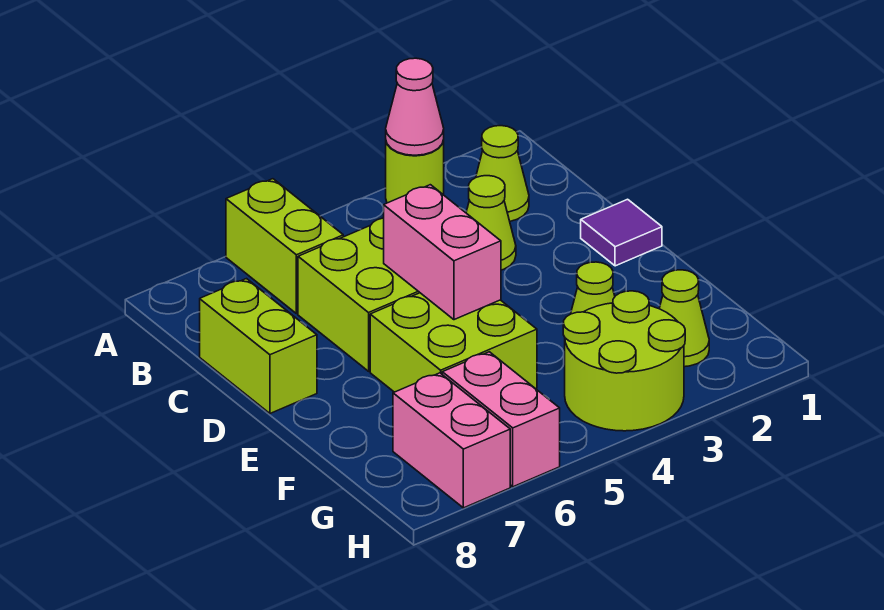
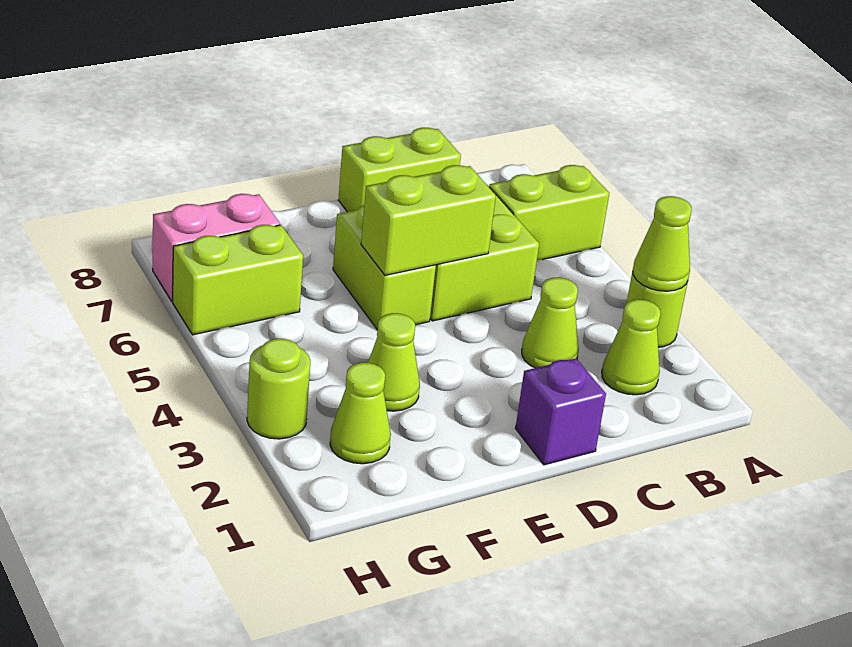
pink 1x1 cone [386,58,444,155] -> lime 1x1 cone [633,196,692,291]
purple 1x1 tile [581,199,662,266] -> purple 1x1 brick [515,358,606,465]
pink 1x2 brick [384,185,501,320] -> lime 1x2 brick [361,165,496,275]
lime 2x2 brick [370,293,537,392] -> lime 1x2 brick [333,205,436,330]
lime 2x2 round brick [563,291,685,431] -> lime 1x1 round brick [247,339,311,439]
pink 1x2 brick [442,352,560,487] -> lime 1x2 brick [173,225,303,335]

